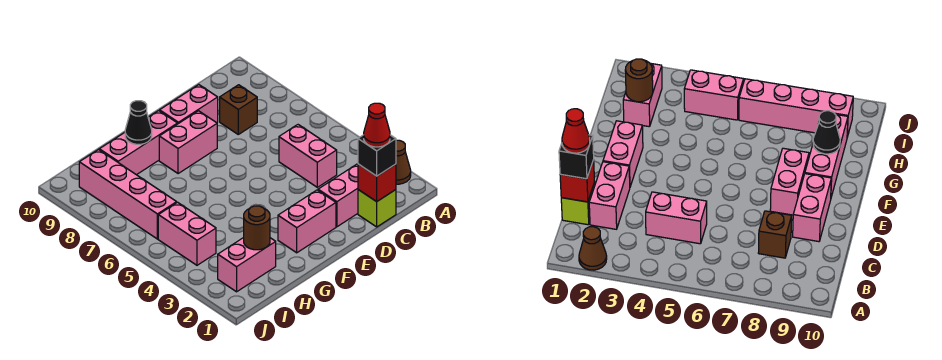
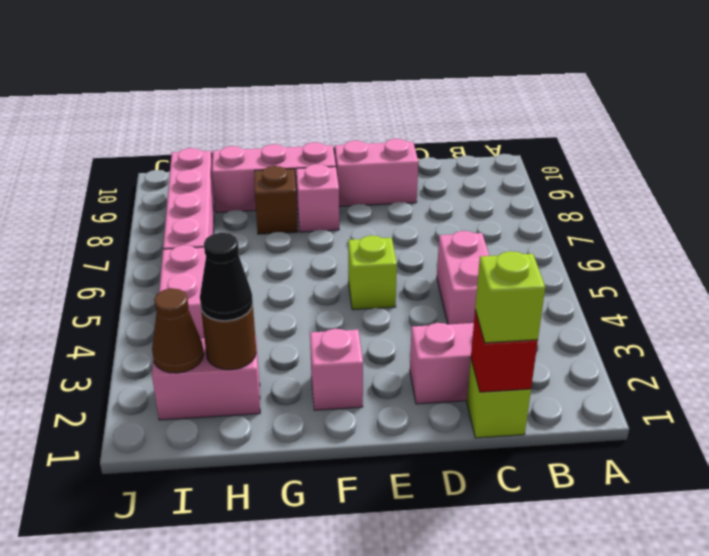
brown 1x1 cone [396,140,411,184] -> brown 1x1 cone moved to [152,288,204,373]
black 1x1 brick [358,135,396,176] -> lime 1x1 brick [475,251,545,343]
red 1x1 cone [364,103,390,147] -> none
brown 1x1 brick [220,85,257,134] -> brown 1x1 brick moved to [254,166,298,234]
pink 1x2 brick [278,190,336,253] -> pink 1x1 brick [310,329,363,410]
none -> lime 1x1 brick [348,236,397,310]
pink 1x2 brick [159,111,217,174] -> pink 1x1 brick [296,164,339,232]
black 1x1 cone [125,101,152,144] -> black 1x1 cone moved to [200,233,253,321]

